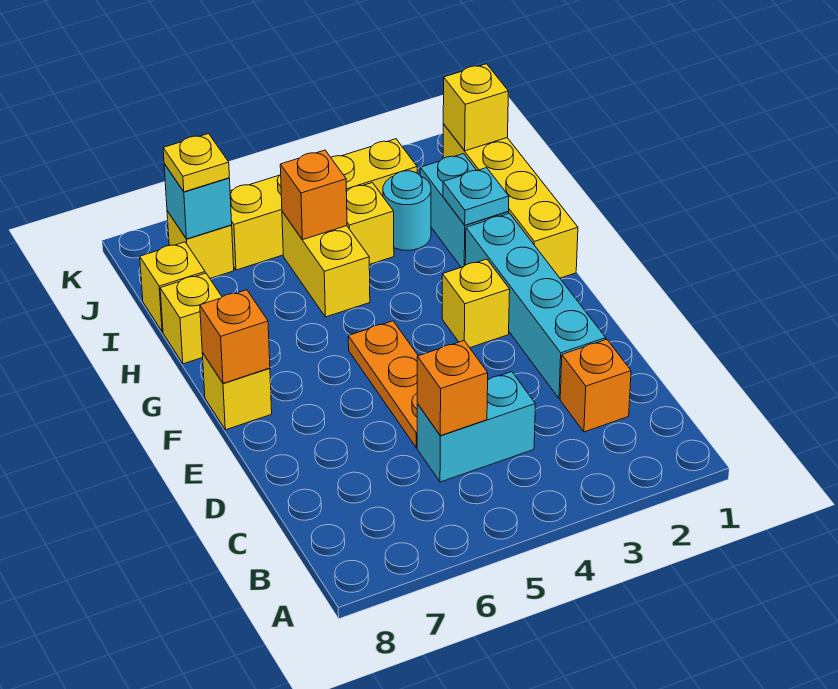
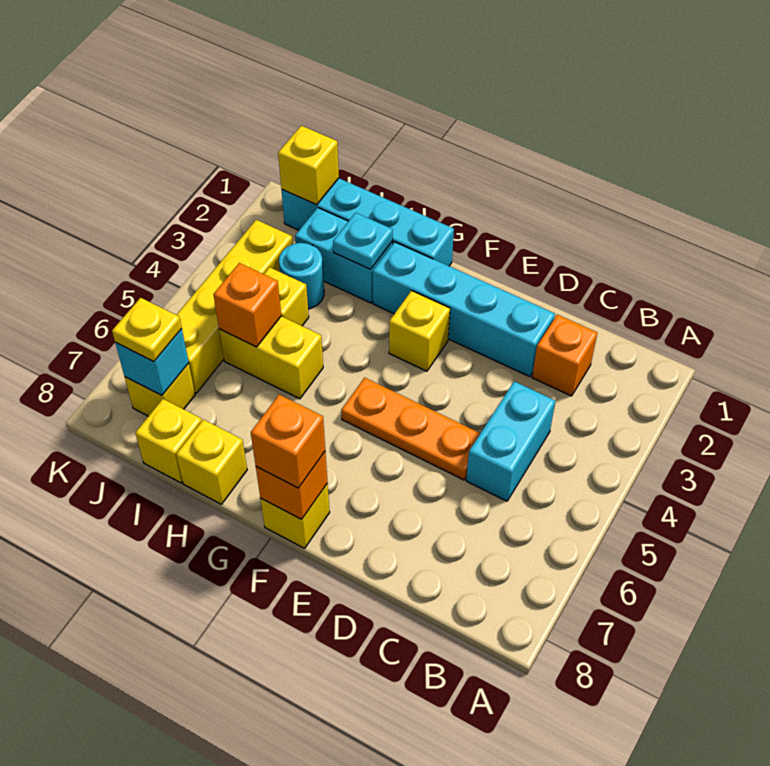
orange 1x1 brick [417,341,488,436] -> orange 1x1 brick moved to [251,395,325,488]
yellow 1x4 brick [443,124,578,278] -> cyan 1x4 brick [282,178,454,266]

